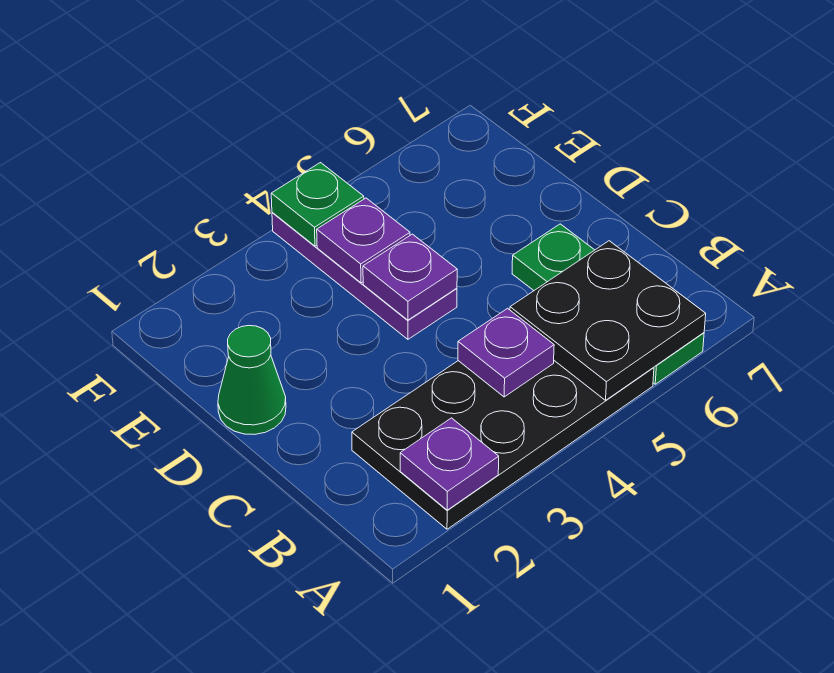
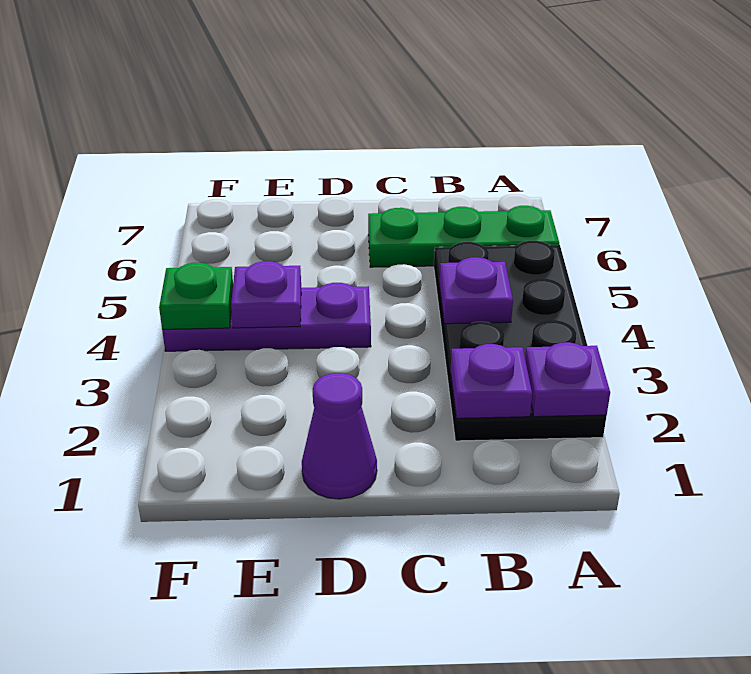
black 2x2 plate [510,241,706,400] -> none
green 1x1 cone [218,326,286,435] -> purple 1x1 cone [302,373,377,499]
purple 1x1 plate [363,234,457,320] -> purple 1x1 plate moved to [451,344,532,418]

